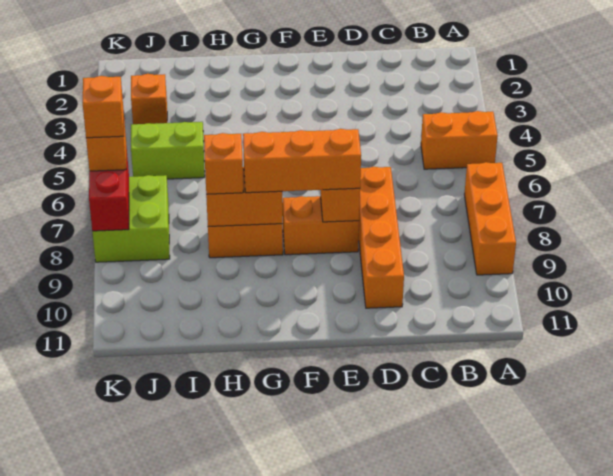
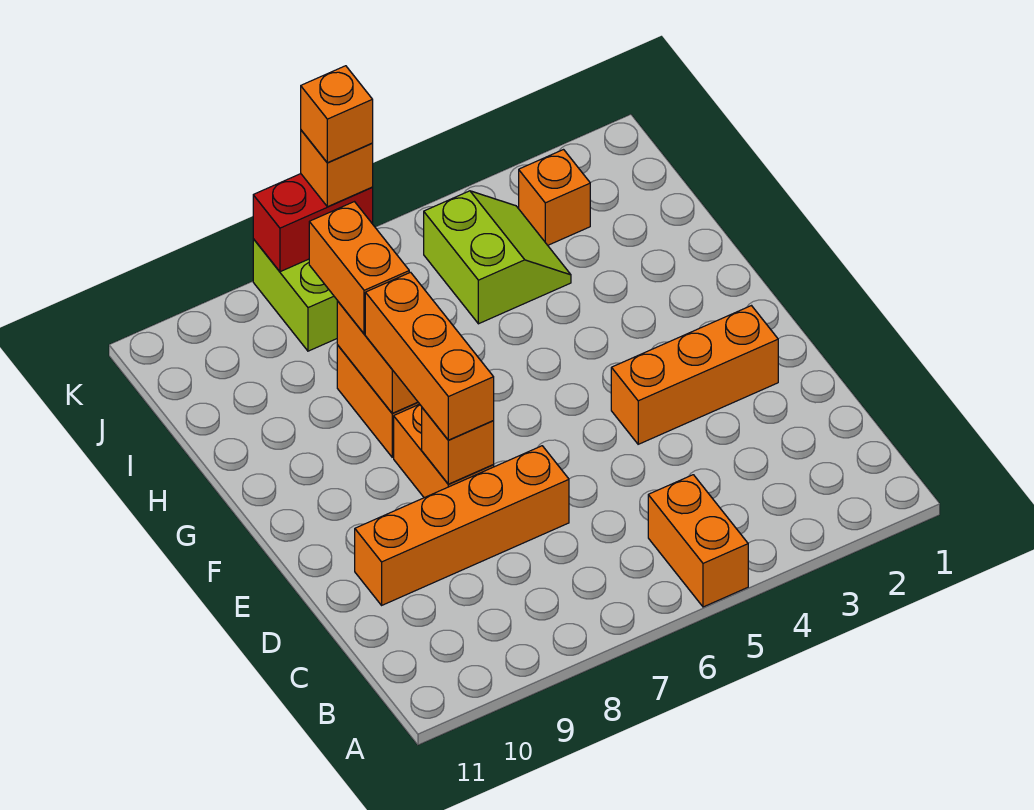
orange 1x3 brick [464,162,516,275] -> orange 1x3 brick moved to [611,306,778,444]
orange 1x1 brick [204,133,243,194] -> orange 1x2 brick [309,202,409,334]

